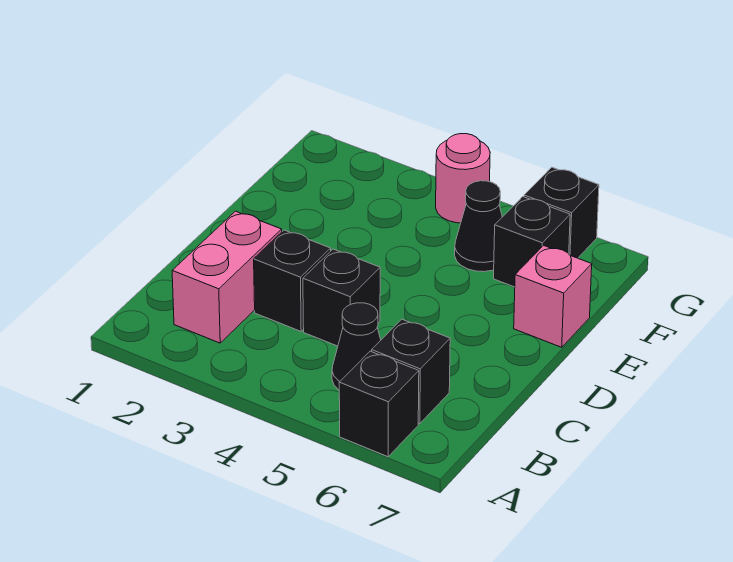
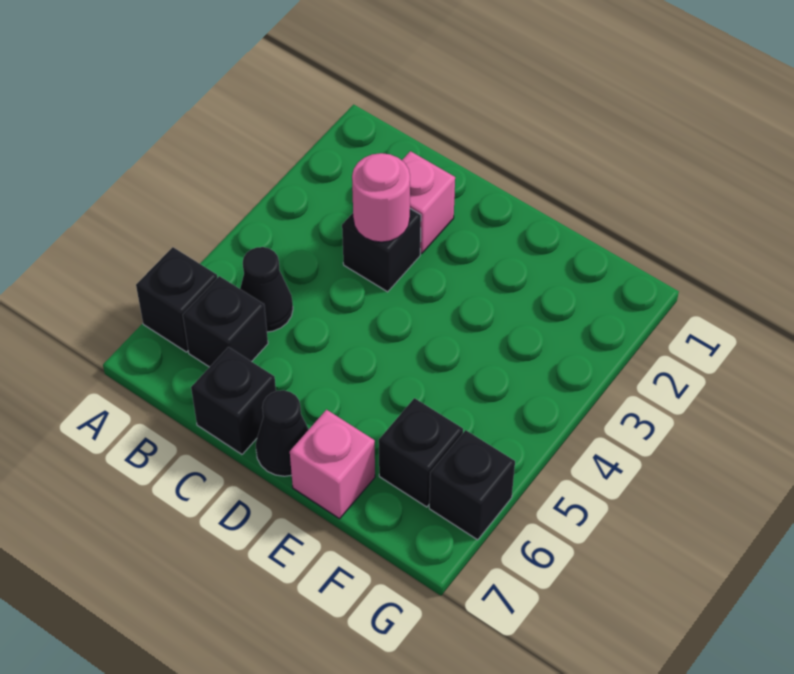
pink 1x2 brick [172,211,282,343] -> pink 1x1 brick [402,151,455,254]
black 1x1 brick [303,249,380,346] -> black 1x1 brick moved to [191,347,276,454]
black 1x1 cone [455,181,502,272] -> black 1x1 cone moved to [256,390,309,476]
pink 1x1 round brick [436,134,490,223] -> pink 1x1 round brick moved to [352,153,410,242]

